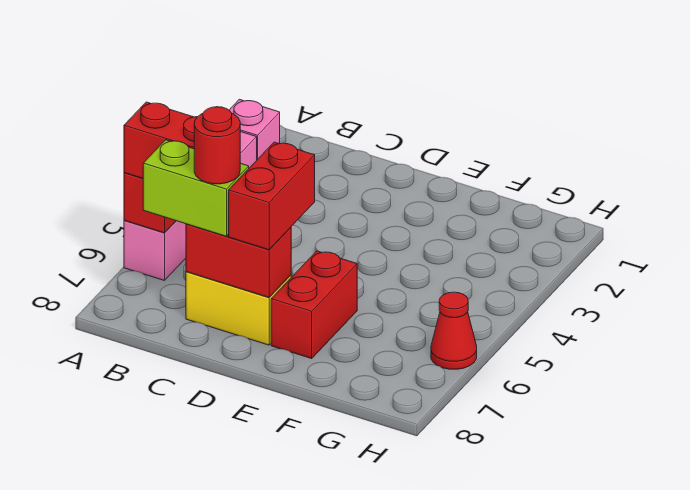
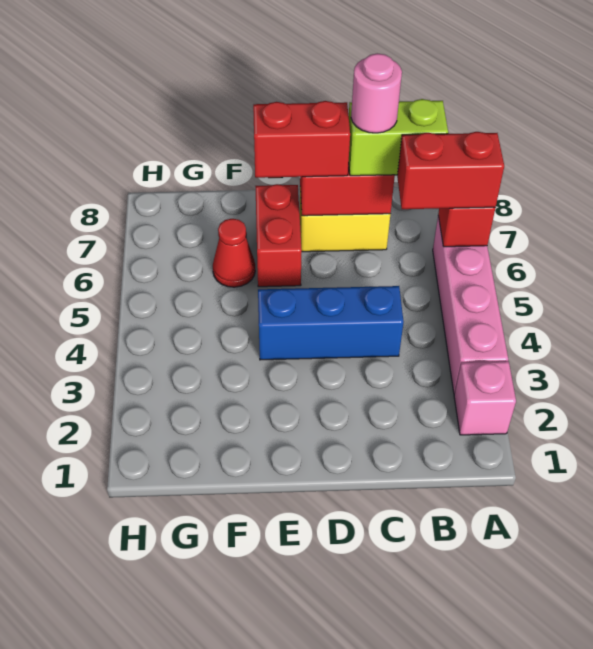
none -> blue 1x3 brick [258,286,404,360]
red 1x1 round brick [194,107,240,184] -> pink 1x1 round brick [351,53,402,133]
red 1x2 brick [229,142,315,250] -> red 1x2 brick turned to [253,101,350,178]
red 1x1 cone [431,292,477,369] -> red 1x1 cone moved to [213,219,255,287]

